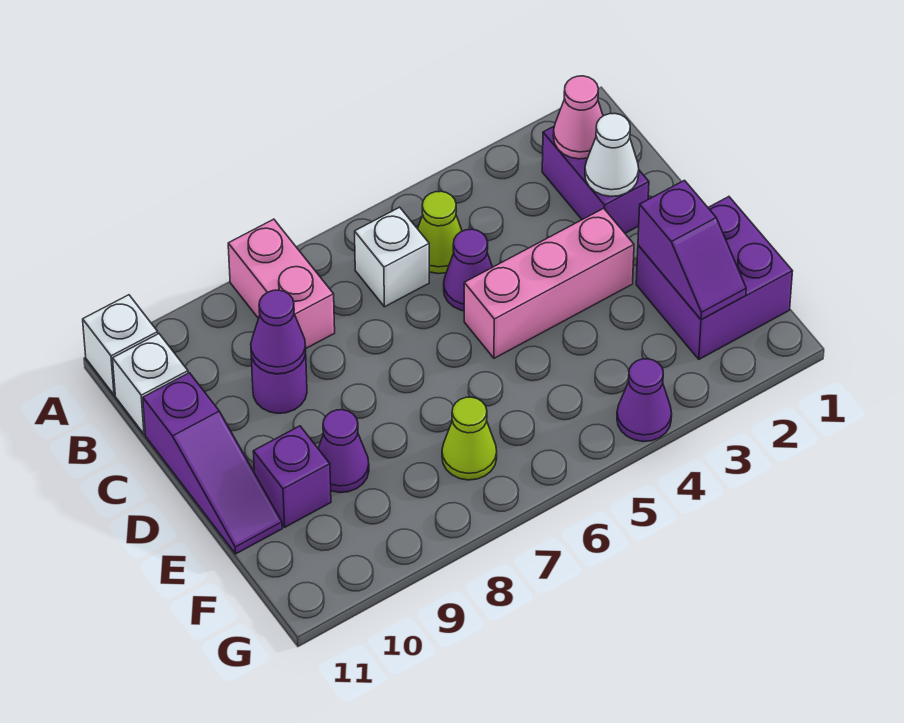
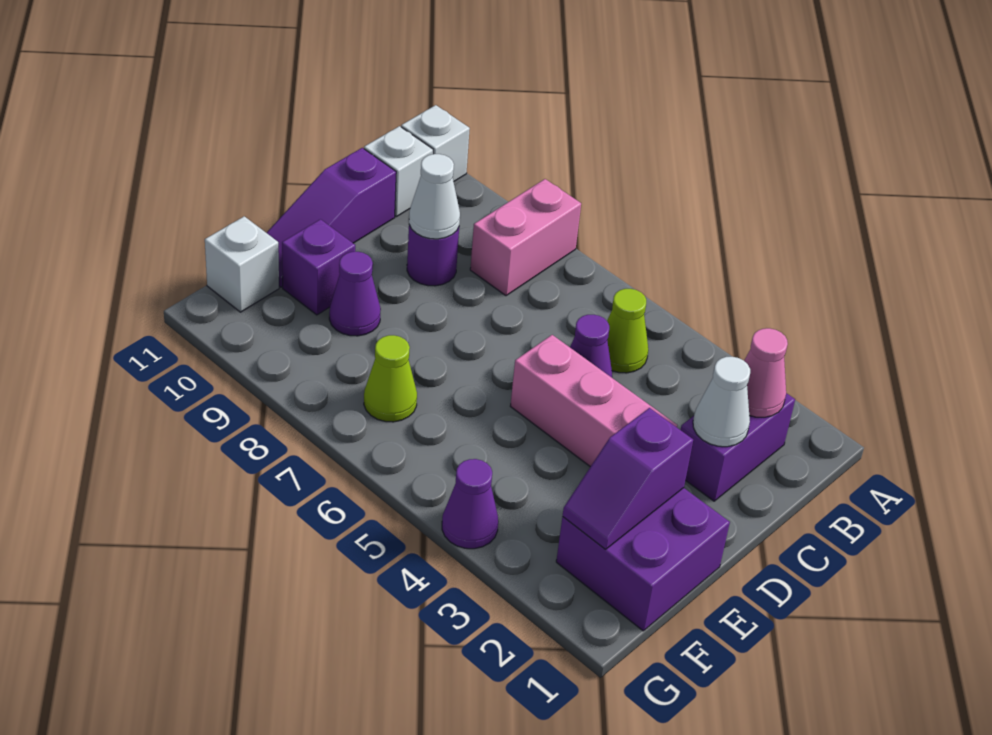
white 1x1 brick [355,207,429,307] -> white 1x1 brick moved to [205,216,279,312]
purple 1x1 cone [251,290,306,374] -> white 1x1 cone [409,154,460,239]

